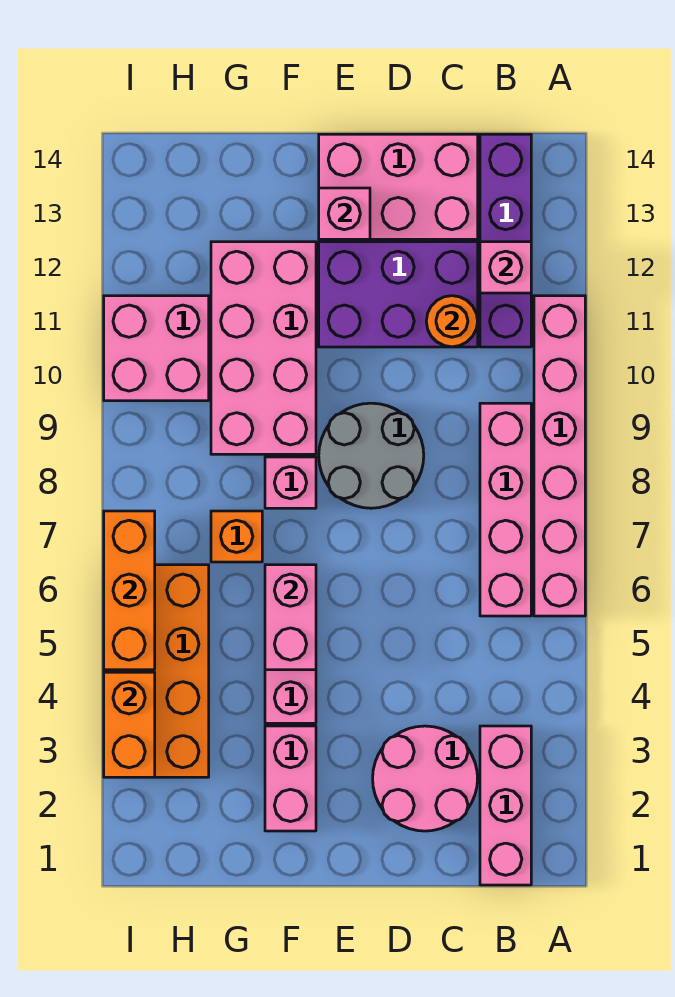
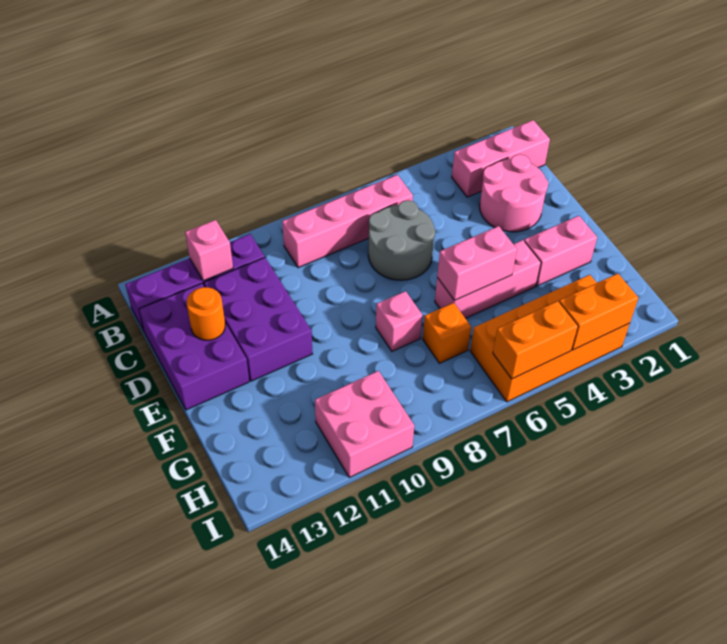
pink 1x6 brick [534,296,585,616] -> none
orange 1x1 round brick [426,296,478,347] -> orange 1x1 round brick moved to [187,287,225,340]
pink 2x3 brick [319,134,478,239] -> purple 2x3 brick [139,283,249,410]
grey 2x2 round brick [319,403,424,508] -> grey 2x2 round brick moved to [368,200,435,280]
pink 1x1 brick [319,188,370,239] -> none
pink 2x4 brick [211,242,316,454] -> none
orange 1x3 brick [104,511,155,670] -> orange 1x2 brick [493,301,578,379]

